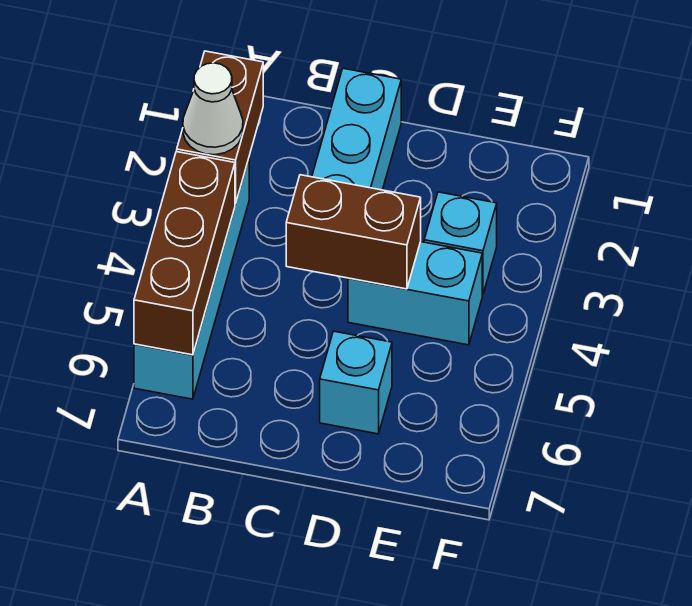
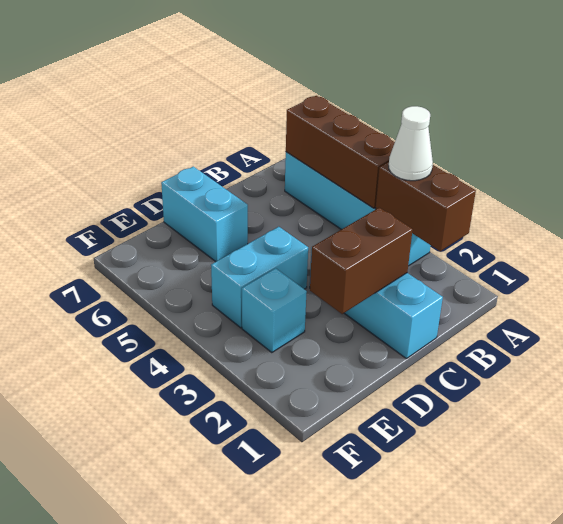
brown 1x2 brick [286,175,421,289] -> brown 1x2 brick moved to [310,208,413,314]
cyan 1x1 brick [320,331,392,434] -> cyan 1x2 brick [161,166,248,262]

